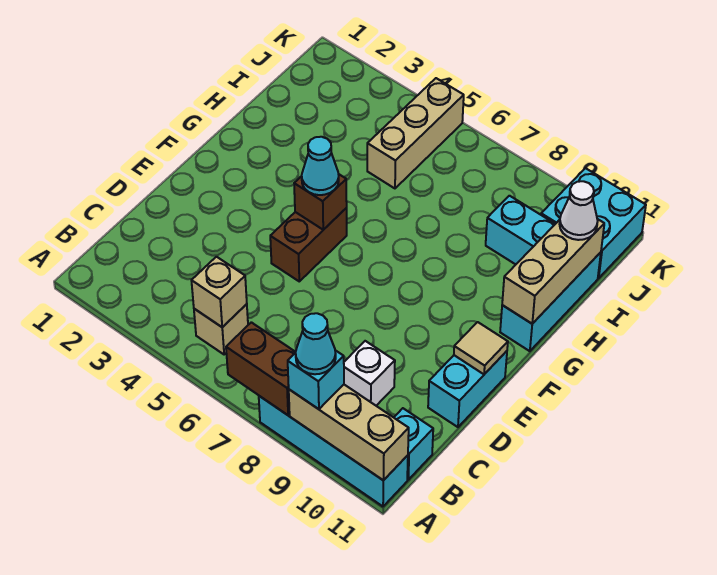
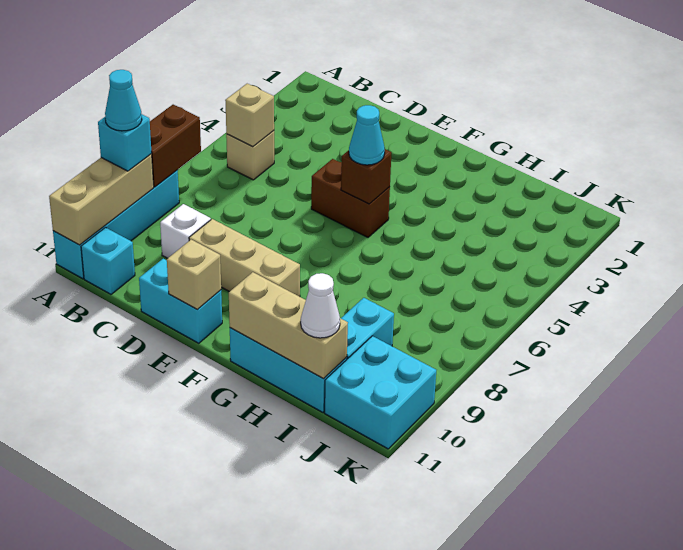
tan 1x1 tile [454,322,508,374] -> tan 1x1 brick [167,240,221,310]
tan 1x3 brick [367,78,464,188] -> tan 1x3 brick moved to [189,219,300,297]

